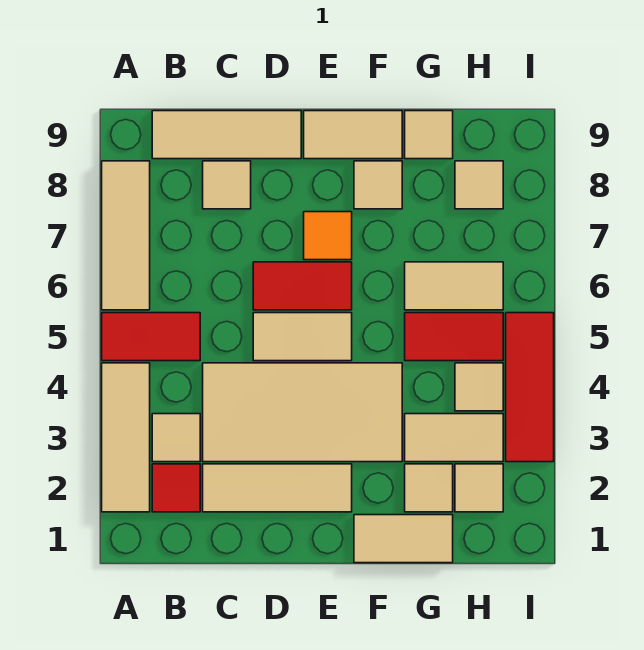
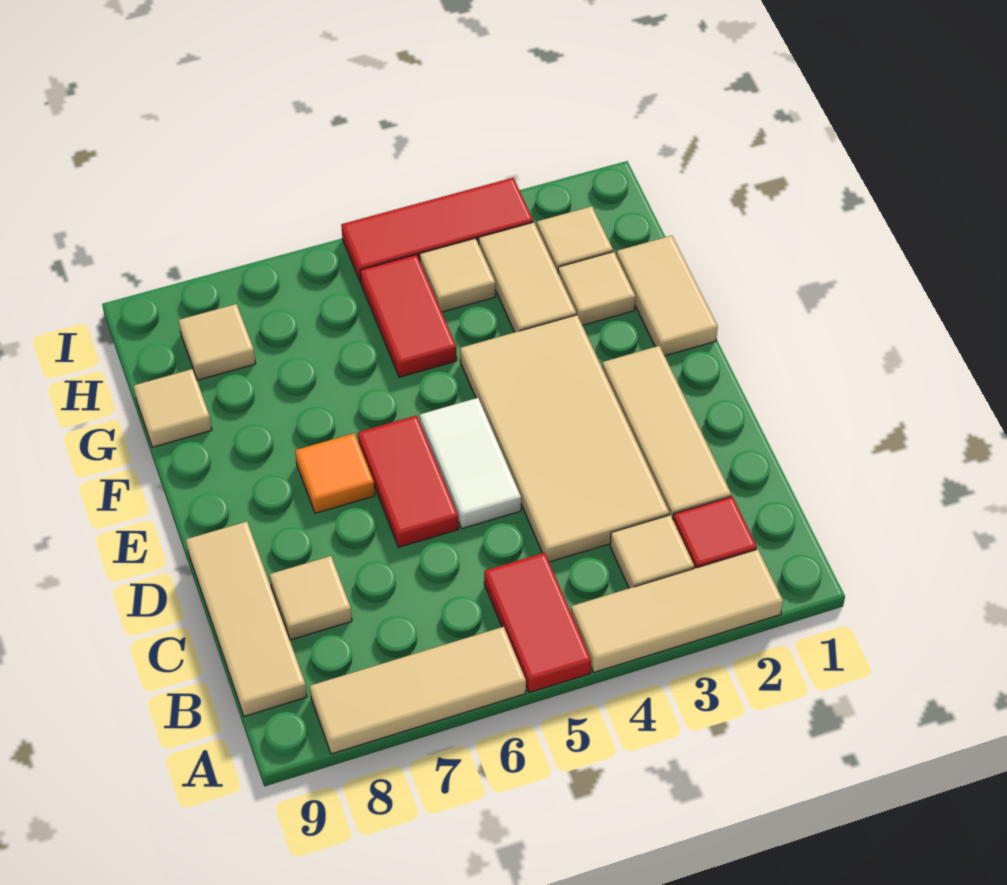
tan 1x2 tile [253,313,352,361] -> white 1x2 tile [420,398,521,528]
tan 1x2 tile [304,111,402,159] -> none
tan 1x1 tile [354,161,402,209] -> none
tan 1x2 tile [405,262,503,310] -> none

